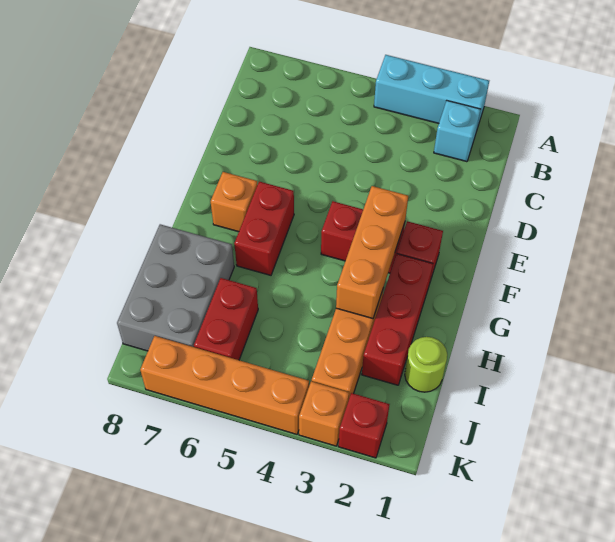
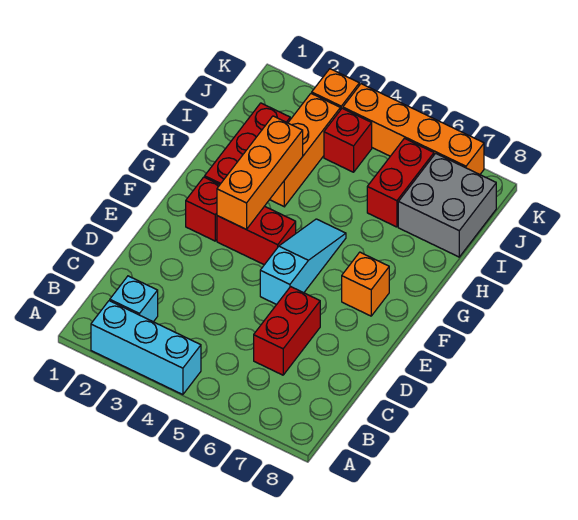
none -> cyan 1x3 slope [260,219,346,305]
red 1x2 brick [234,182,294,275] -> red 1x2 brick moved to [254,287,320,375]
grey 2x3 brick [117,224,234,351] -> grey 2x2 brick [398,153,496,257]
lime 1x1 round brick [405,337,447,392] -> none
red 1x1 brick [338,393,390,458] -> red 1x1 brick moved to [324,108,372,172]

